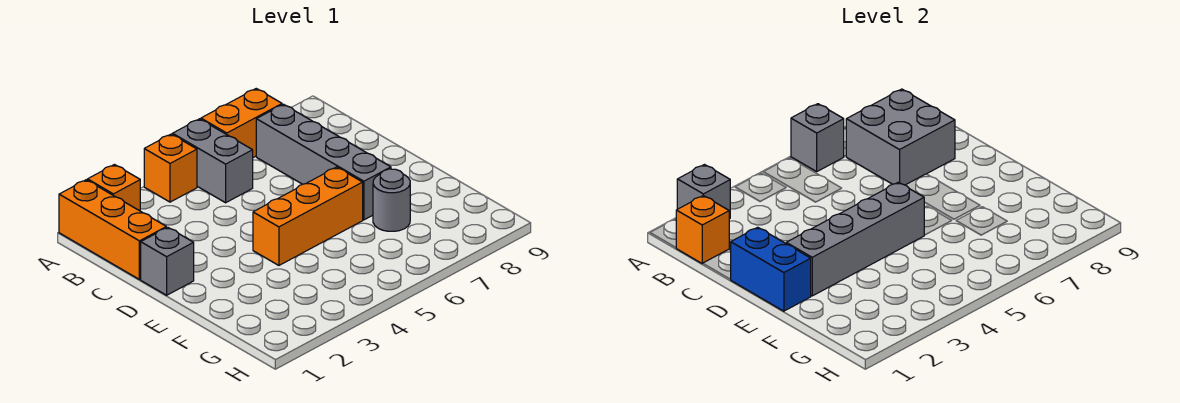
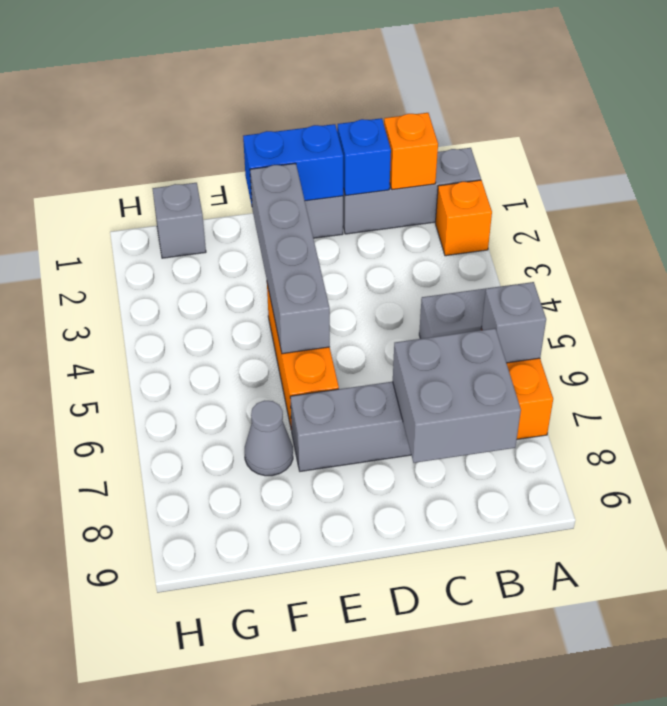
orange 1x3 brick [59,180,166,279] -> grey 1x3 brick [343,148,481,234]
grey 1x1 brick [677,165,730,219] -> grey 1x1 brick moved to [152,183,206,258]
orange 1x1 brick [144,134,197,202] -> none
none -> blue 1x1 brick [337,118,391,196]
grey 1x1 round brick [373,169,410,231] -> grey 1x1 cone [245,401,293,476]

